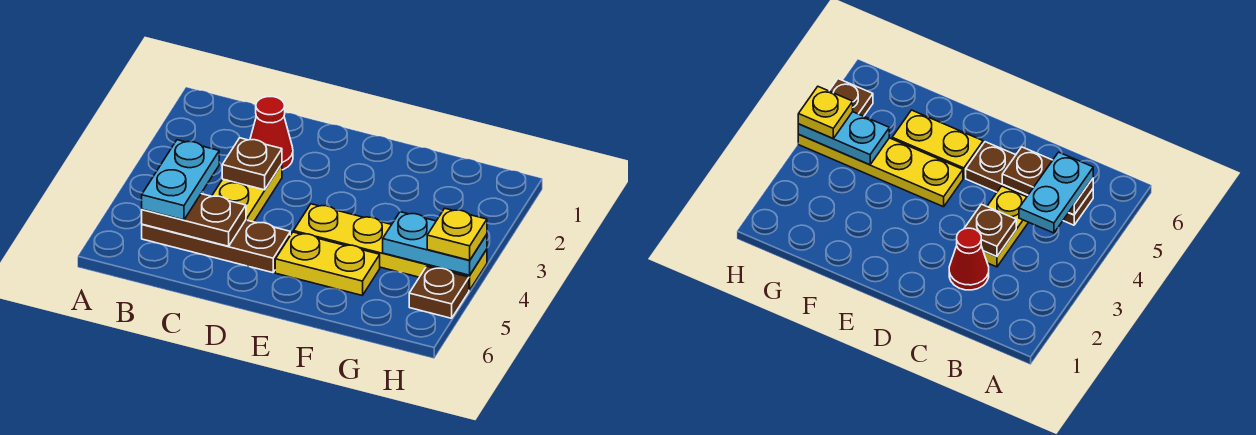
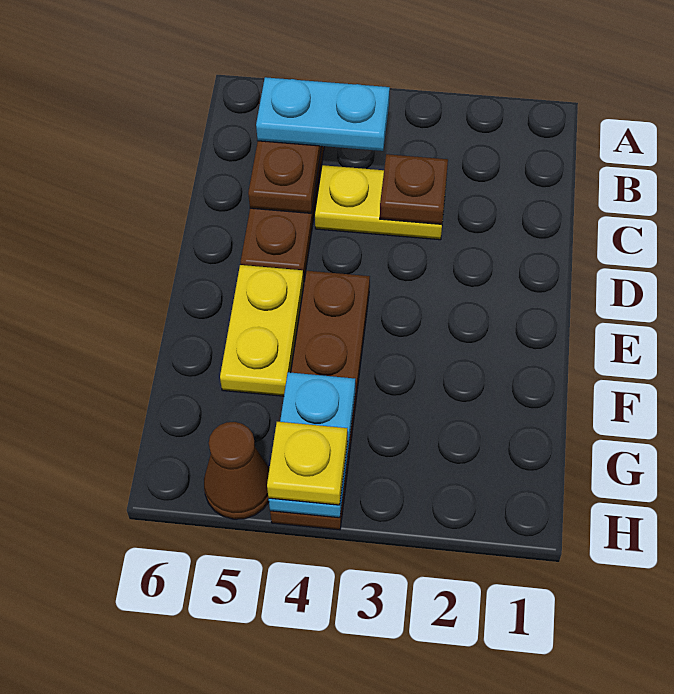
red 1x1 cone [250,97,293,170] -> none
yellow 1x4 plate [293,204,487,290] -> brown 1x4 plate [270,271,370,530]
brown 1x1 plate [409,266,469,318] -> brown 1x1 cone [204,422,269,519]

